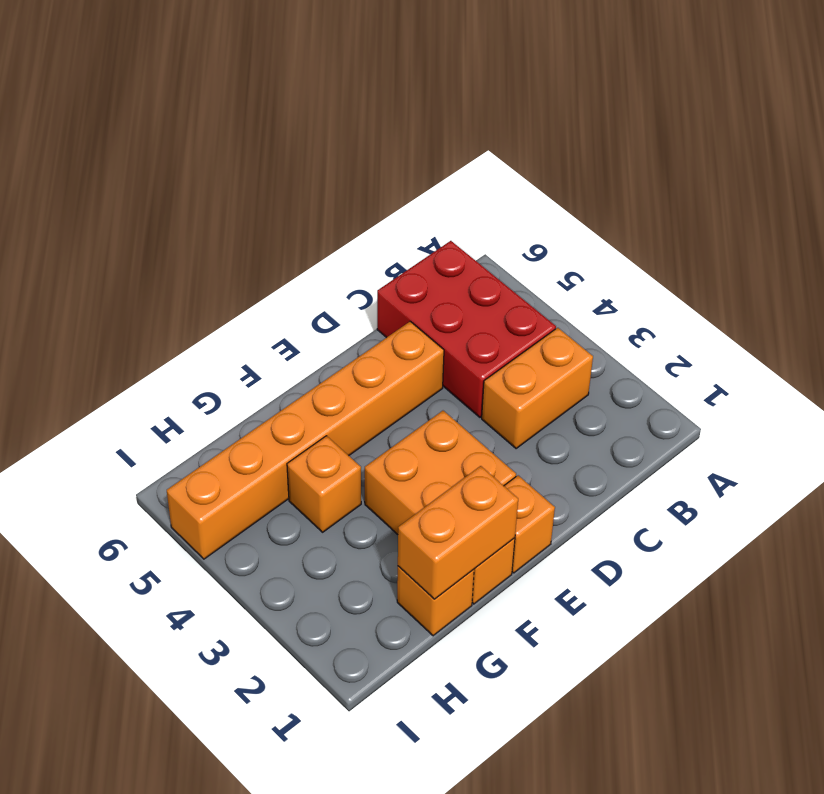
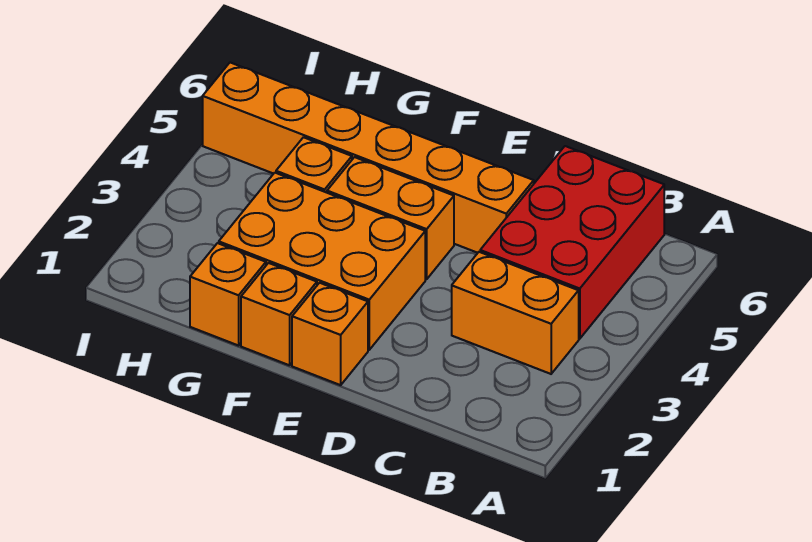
orange 2x2 brick [365,411,516,534] -> orange 2x3 brick [219,173,425,350]
orange 1x2 brick [398,466,518,599] -> orange 1x2 brick moved to [327,157,454,279]

